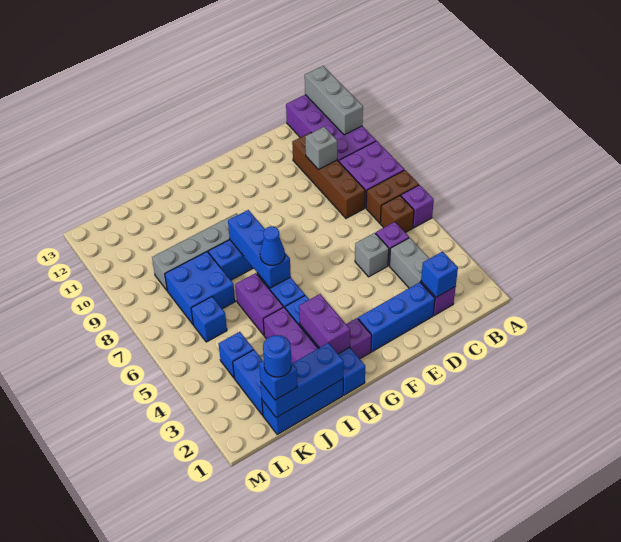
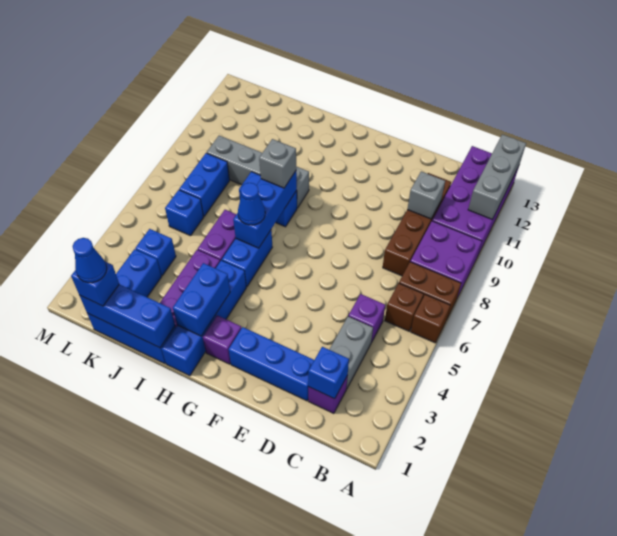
purple 1x1 brick [401,185,434,228] -> brown 1x1 brick [411,295,450,343]
grey 1x1 brick [355,233,389,277] -> grey 1x1 brick moved to [259,139,296,188]
purple 1x2 brick [299,294,350,354] -> blue 1x2 brick [173,263,230,336]
blue 2x2 brick [165,252,235,324] -> blue 1x2 brick [179,153,230,216]
blue 1x1 round brick [263,335,291,377] -> blue 1x1 cone [73,238,107,283]

